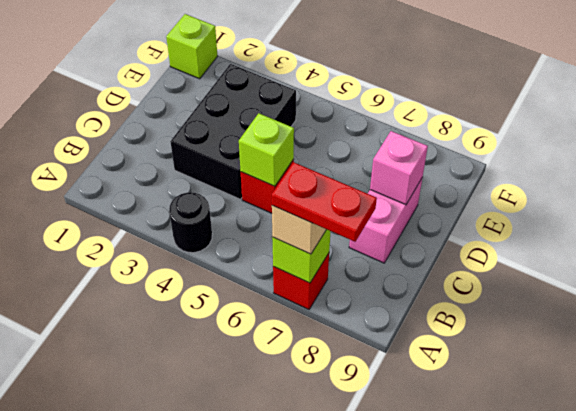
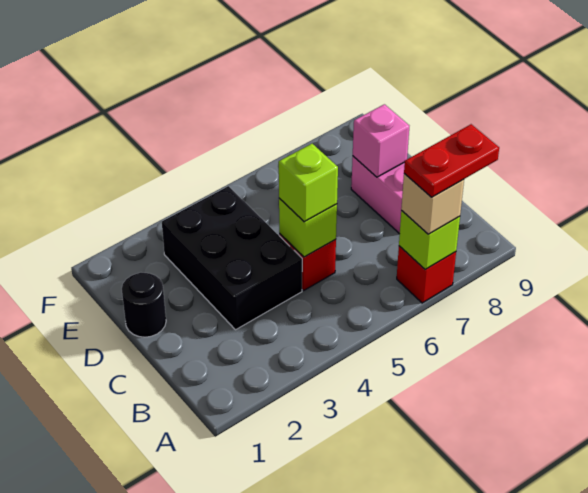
black 1x1 round brick [169,192,212,253] -> black 1x1 round brick moved to [122,273,166,337]
lime 1x1 brick [166,14,217,79] -> lime 1x1 brick moved to [279,144,338,222]

